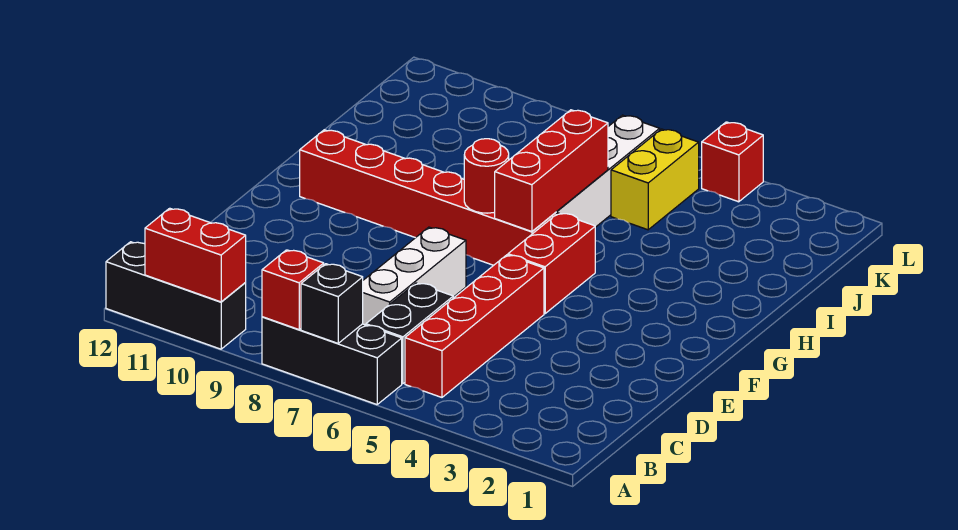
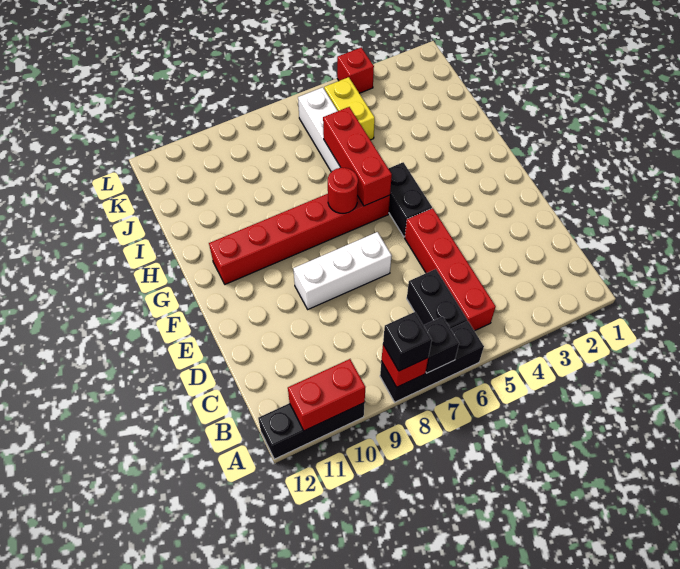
none -> black 1x1 brick [383,312,432,371]
white 1x3 brick [363,227,466,325] -> white 1x3 brick turned to [293,232,392,309]
red 1x2 brick [508,213,595,314] -> black 1x2 brick [388,162,432,237]

